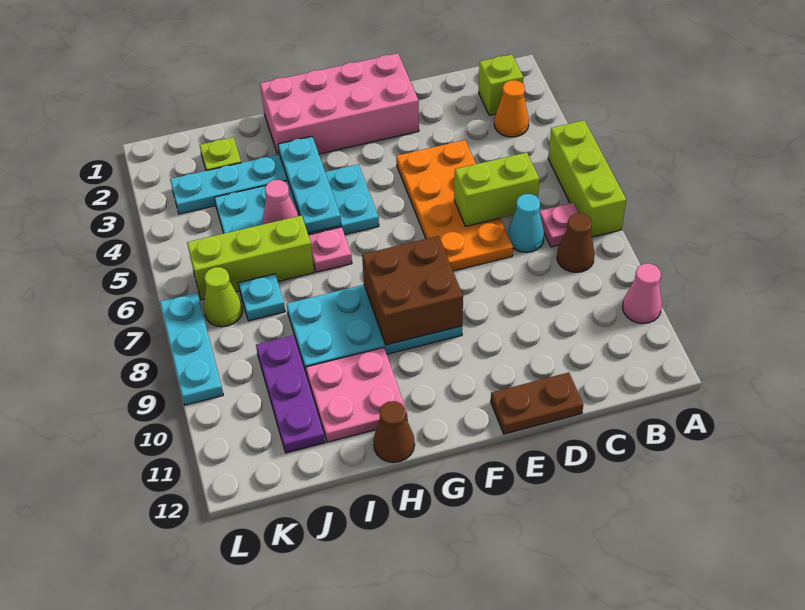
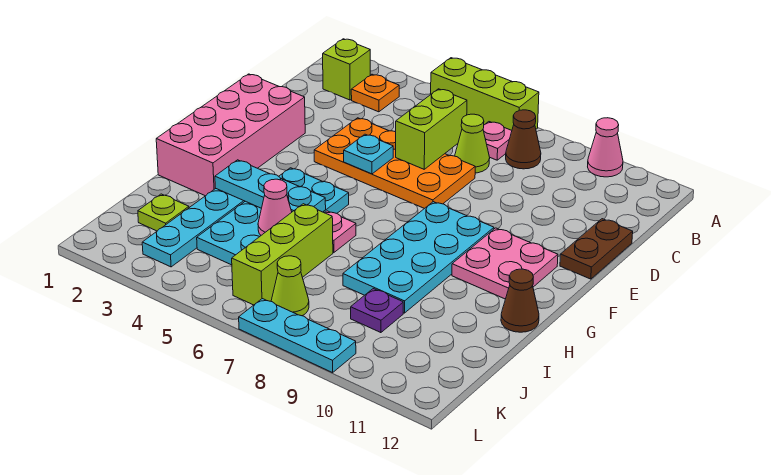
orange 1x1 cone [494,80,529,137] -> orange 1x1 plate [351,74,399,112]
cyan 1x1 cone [507,194,544,252] -> lime 1x1 cone [455,114,490,173]
brown 2x2 brick [362,236,463,345] -> none
pink 2x2 plate [306,348,407,442] -> pink 2x2 plate moved to [452,228,558,299]
cyan 1x1 plate [239,274,285,321] -> cyan 1x1 plate moved to [344,134,393,174]
purple 1x3 plate [256,335,325,453] -> purple 1x1 plate [351,289,403,333]

